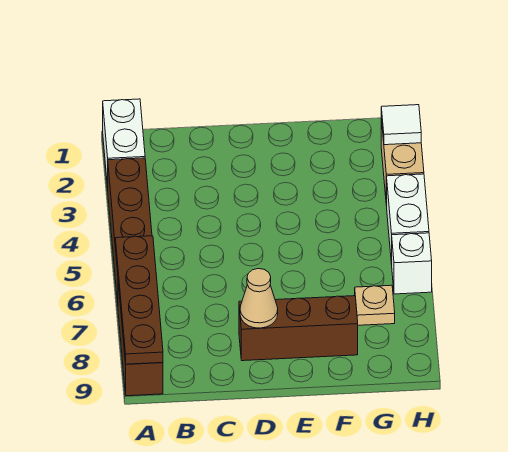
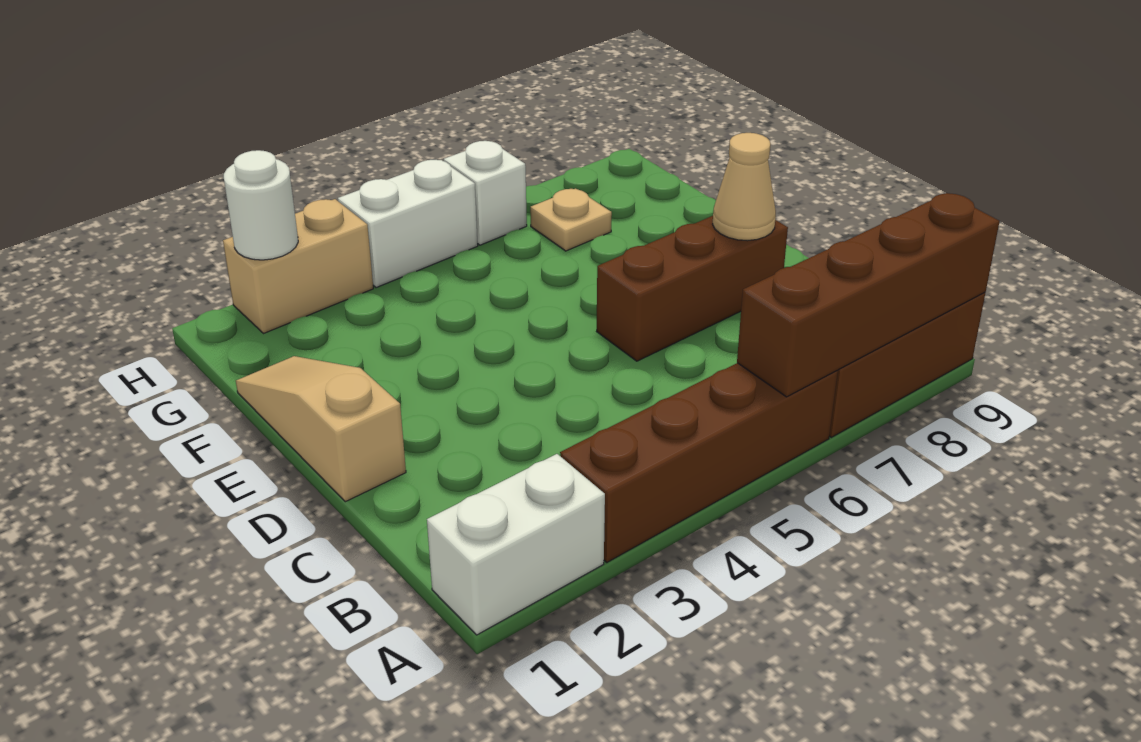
brown 1x4 plate [115,236,163,364] -> brown 1x4 brick [737,193,1000,397]
none -> tan 1x3 slope [236,356,406,502]
brown 1x3 brick [239,296,358,361] -> brown 1x3 brick turned to [597,216,788,361]
white 1x1 tile [381,105,421,145] -> white 1x1 round brick [224,150,298,260]

